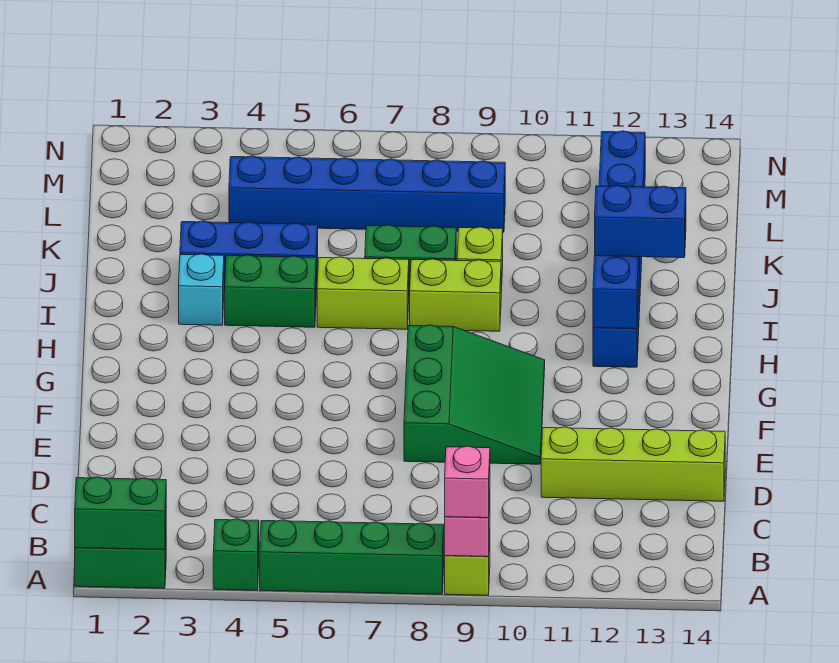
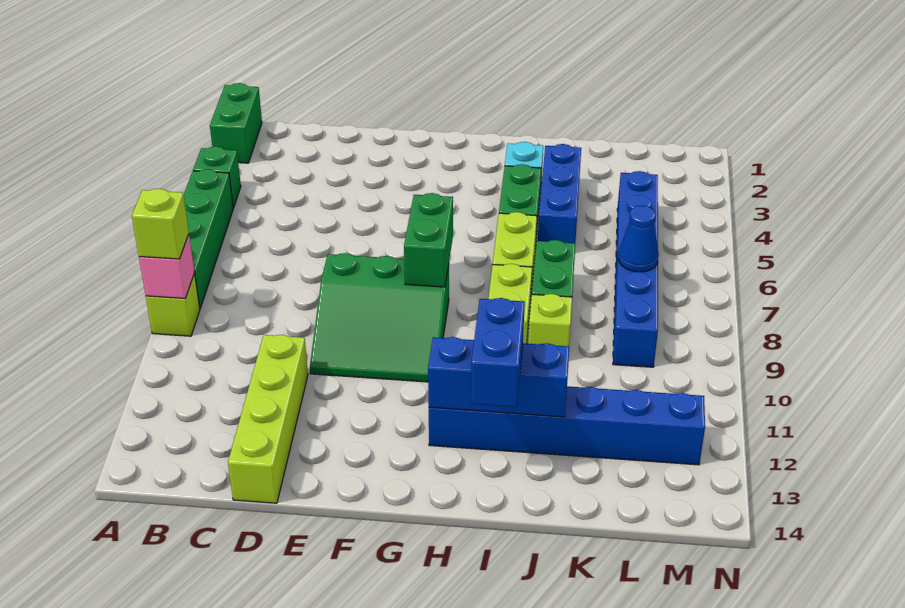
green 1x2 brick [75,477,166,549] -> green 1x2 brick moved to [404,193,453,287]
pink 1x1 brick [445,446,490,518] -> lime 1x1 brick [132,189,189,259]
none -> blue 1x1 cone [618,206,659,272]

